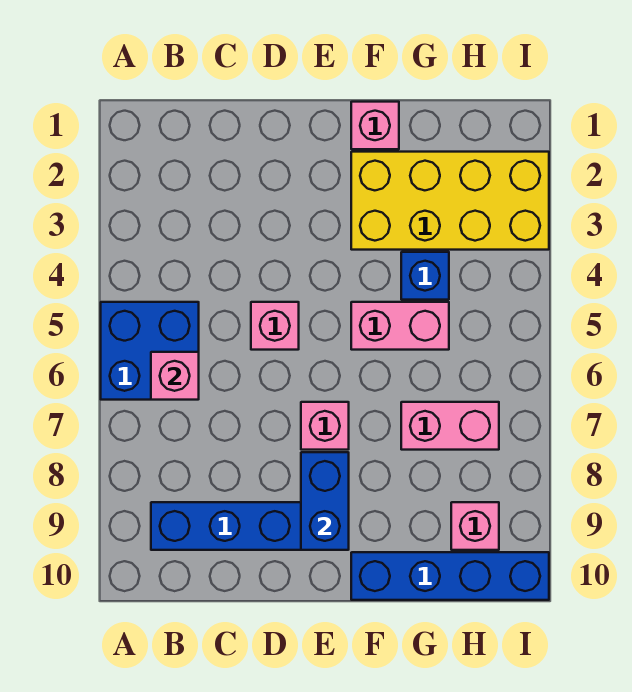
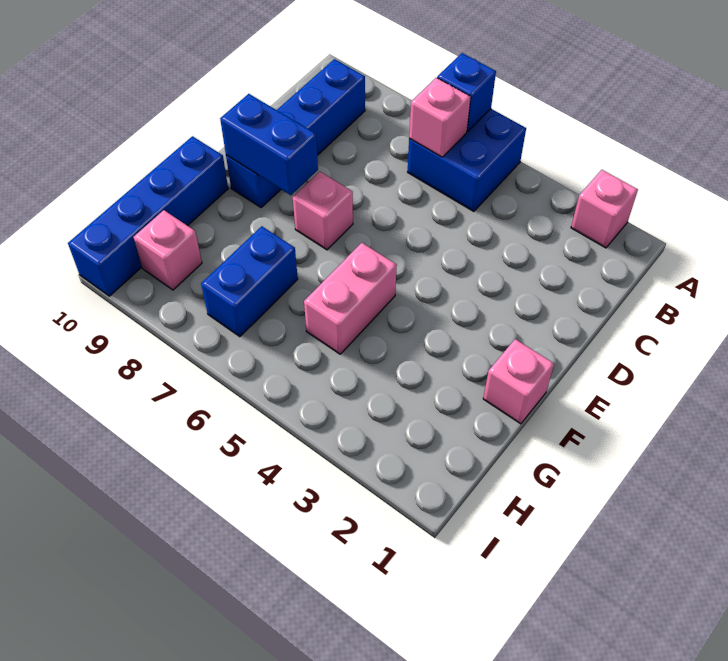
pink 1x1 brick [251,302,299,350] -> pink 1x1 brick moved to [571,170,638,248]
yellow 2x4 brick [351,152,549,250] -> none
blue 1x1 brick [401,252,449,300] -> blue 1x1 brick moved to [437,53,496,132]
pink 1x2 brick [401,402,499,450] -> blue 1x2 brick [201,226,298,337]

